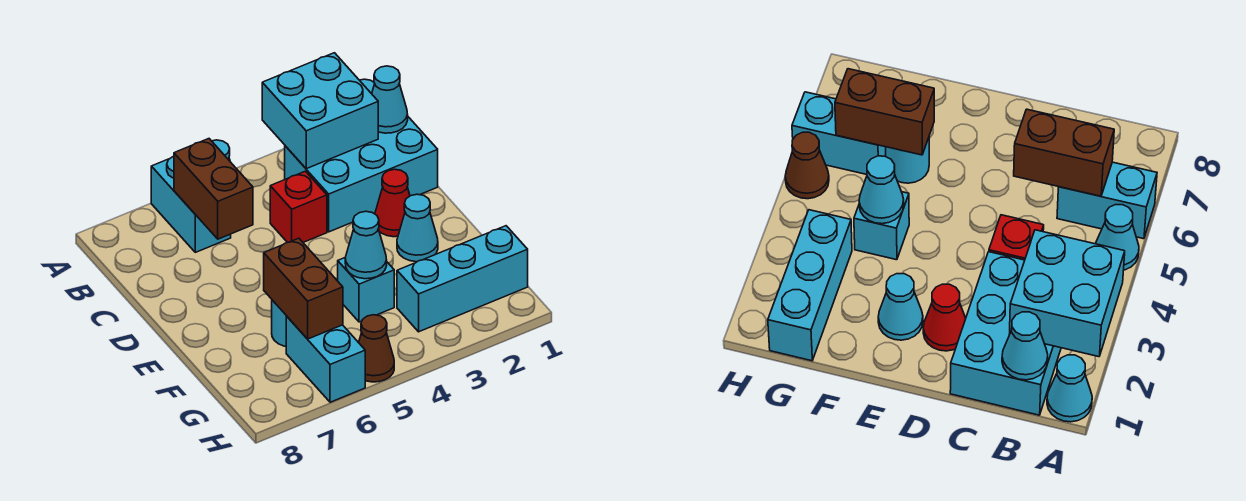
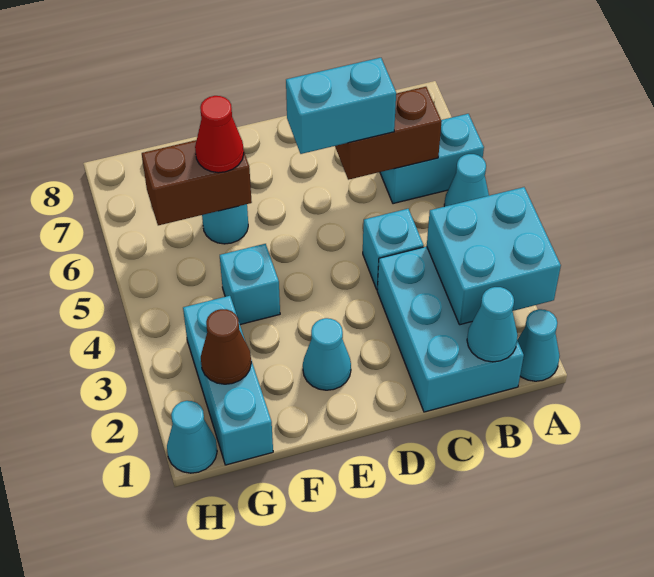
red 1x1 brick [270,171,327,243] -> cyan 1x1 brick [363,209,424,289]
red 1x1 cone [375,169,410,237] -> red 1x1 cone moved to [195,96,244,173]
cyan 1x1 cone [345,211,387,279] -> cyan 1x1 cone moved to [167,401,217,473]
cyan 1x2 brick [286,316,365,402] -> cyan 1x2 brick moved to [286,58,396,154]
brown 1x1 cone [359,315,394,382] -> brown 1x1 cone moved to [201,309,251,384]

